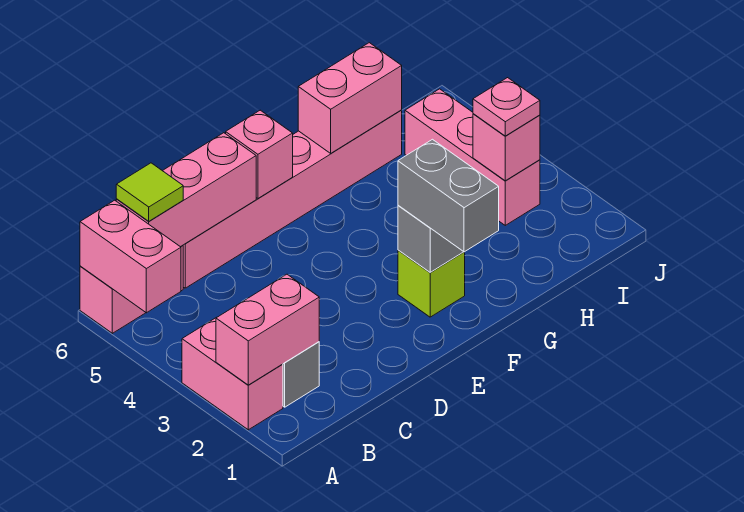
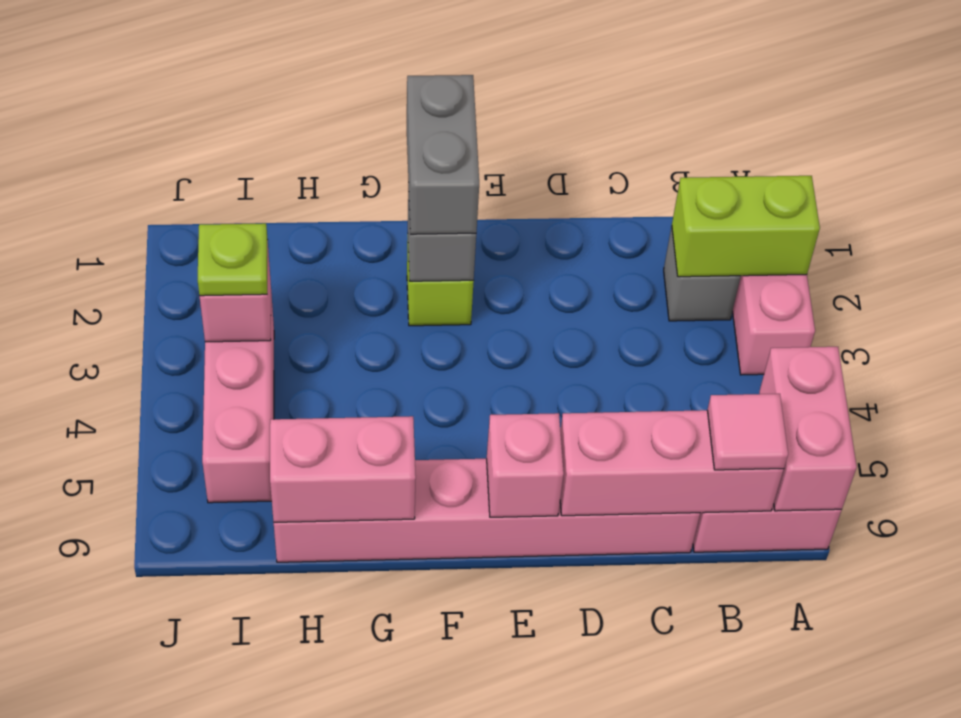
pink 1x2 brick [216,274,319,385] -> lime 1x2 brick [672,176,820,277]
lime 1x1 tile [116,163,183,221] -> pink 1x1 tile [707,394,788,470]
pink 1x1 plate [473,78,540,136] -> lime 1x1 plate [198,223,268,296]

